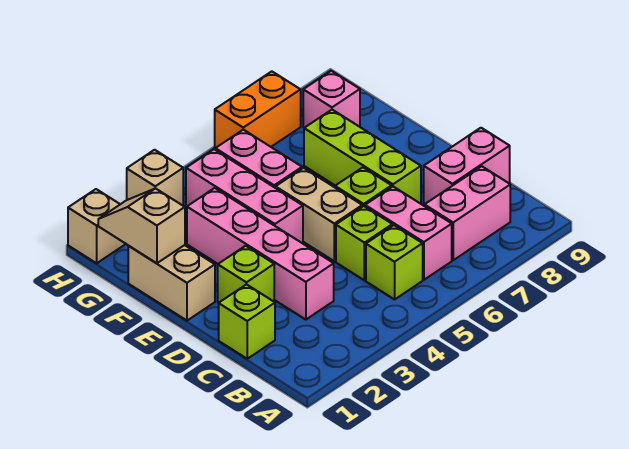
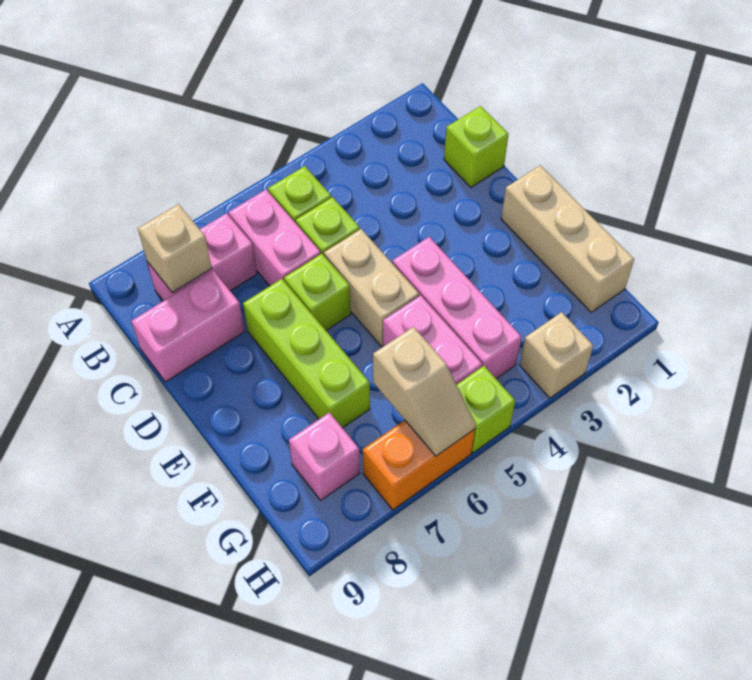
pink 1x4 brick [187,188,334,320] -> none
lime 1x1 brick [218,246,274,303] -> lime 1x1 brick moved to [457,366,515,453]
tan 1x2 brick [128,245,215,321] -> tan 1x3 brick [501,165,634,312]
tan 1x2 slope [98,188,185,263] -> tan 1x2 slope moved to [373,327,476,456]
tan 1x1 brick [68,189,125,263] -> tan 1x1 brick moved to [138,204,212,293]

